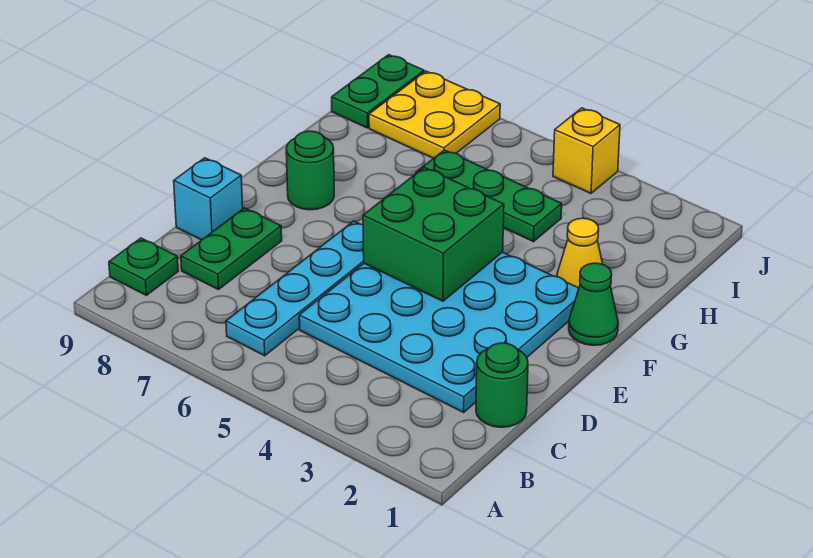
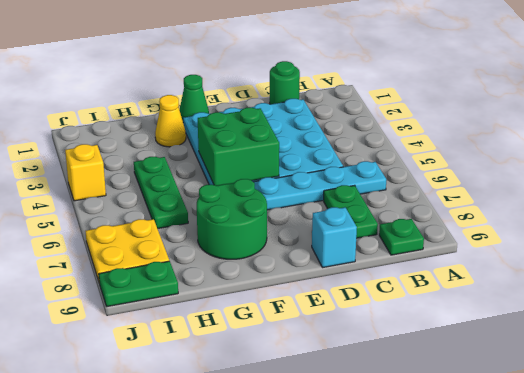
green 1x2 plate [181,208,282,290] -> green 1x2 plate turned to [324,185,378,238]
green 1x1 round brick [286,131,334,210] -> green 2x2 round brick [197,179,267,259]

